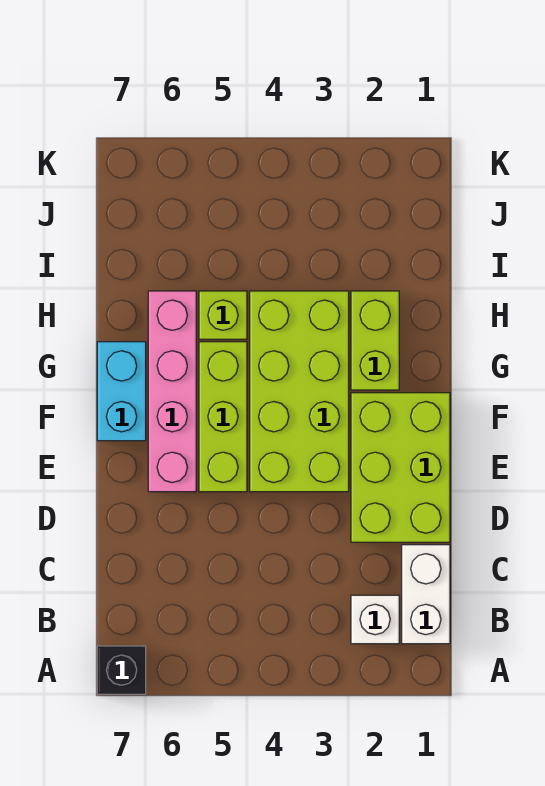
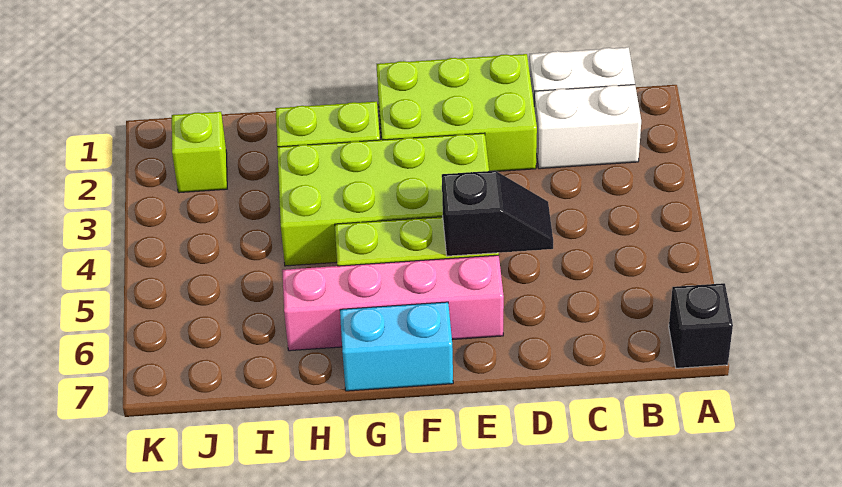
white 1x1 brick [351,595,399,644] -> white 1x2 brick [534,85,641,169]
none -> black 1x2 slope [442,171,553,256]
lime 1x1 brick [199,291,247,339] -> lime 1x1 brick moved to [172,112,227,193]

